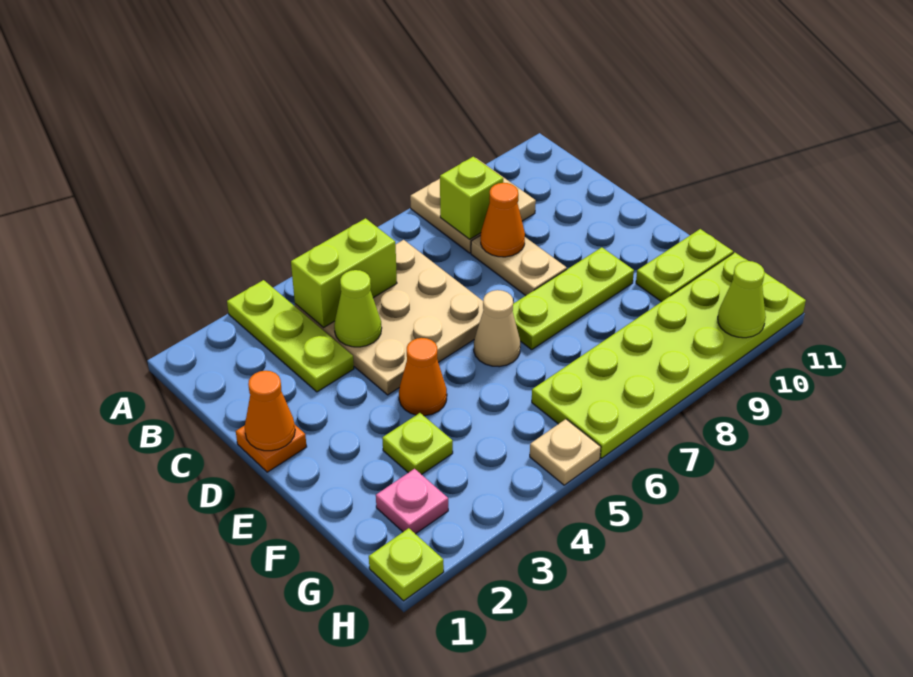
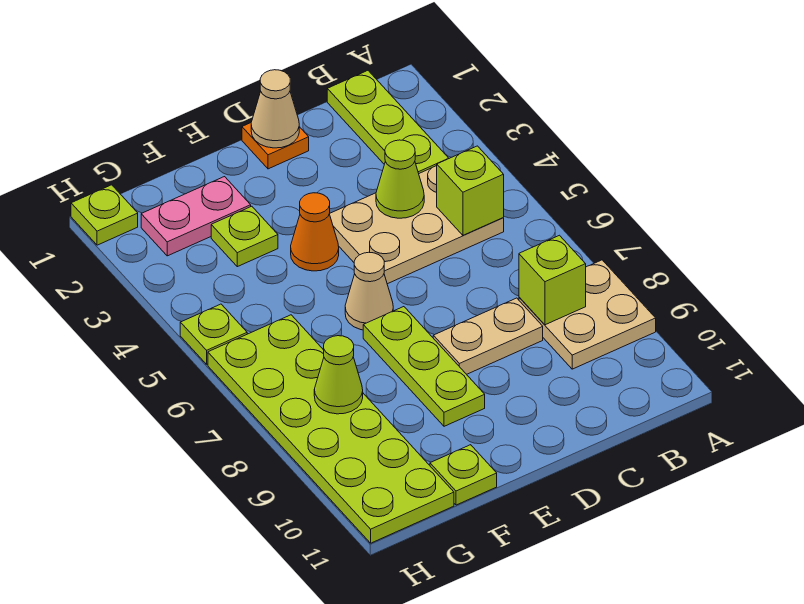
lime 1x3 plate [227,280,354,392] -> lime 1x3 plate turned to [327,71,449,173]
tan 3x3 plate [295,240,483,395] -> tan 2x3 plate [330,166,504,284]
lime 1x2 brick [291,218,397,328] -> lime 1x1 brick [437,146,504,235]
orange 1x1 cone [481,183,525,257] -> none
orange 1x1 cone [245,371,295,451] -> tan 1x1 cone [251,70,299,148]
lime 1x2 plate [636,229,733,302] -> lime 1x1 plate [430,445,497,505]
pink 1x1 plate [376,469,448,534] -> pink 1x2 plate [141,177,251,256]
tan 1x1 plate [530,419,601,485] -> lime 1x1 plate [180,304,247,364]
lime 1x1 cone [718,261,766,338] -> lime 1x1 cone moved to [314,336,363,414]

